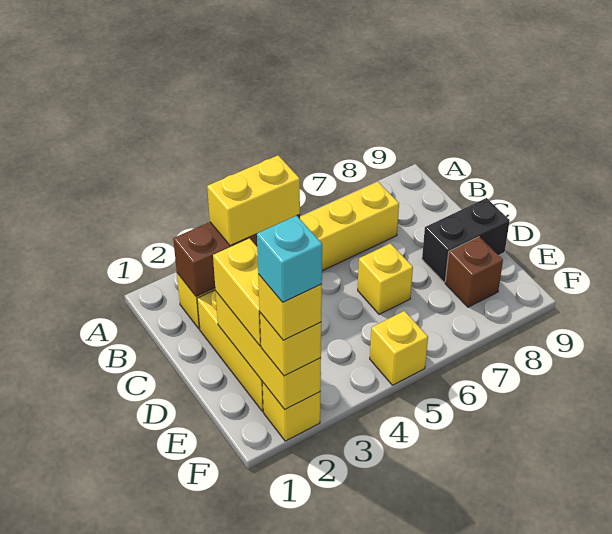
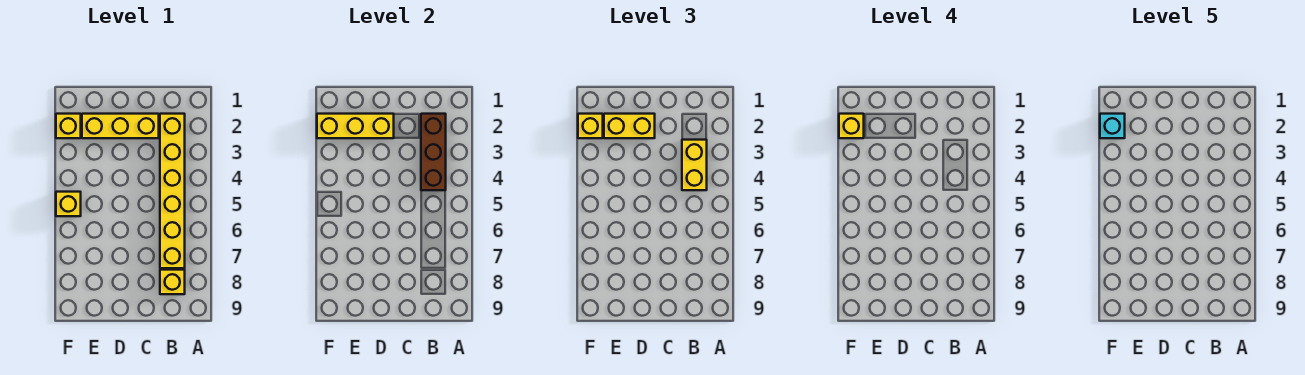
yellow 1x1 brick [358,243,413,314] -> yellow 1x1 brick moved to [160,270,185,294]
black 1x2 brick [422,198,510,282] -> none
brown 1x1 brick [445,237,503,307] -> none

